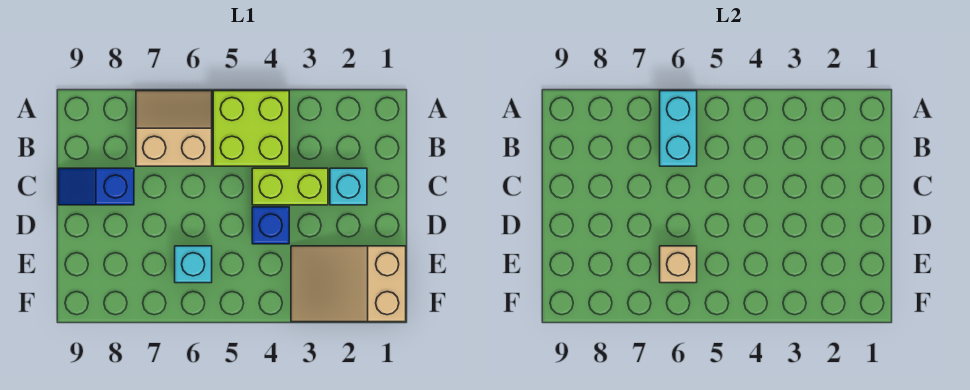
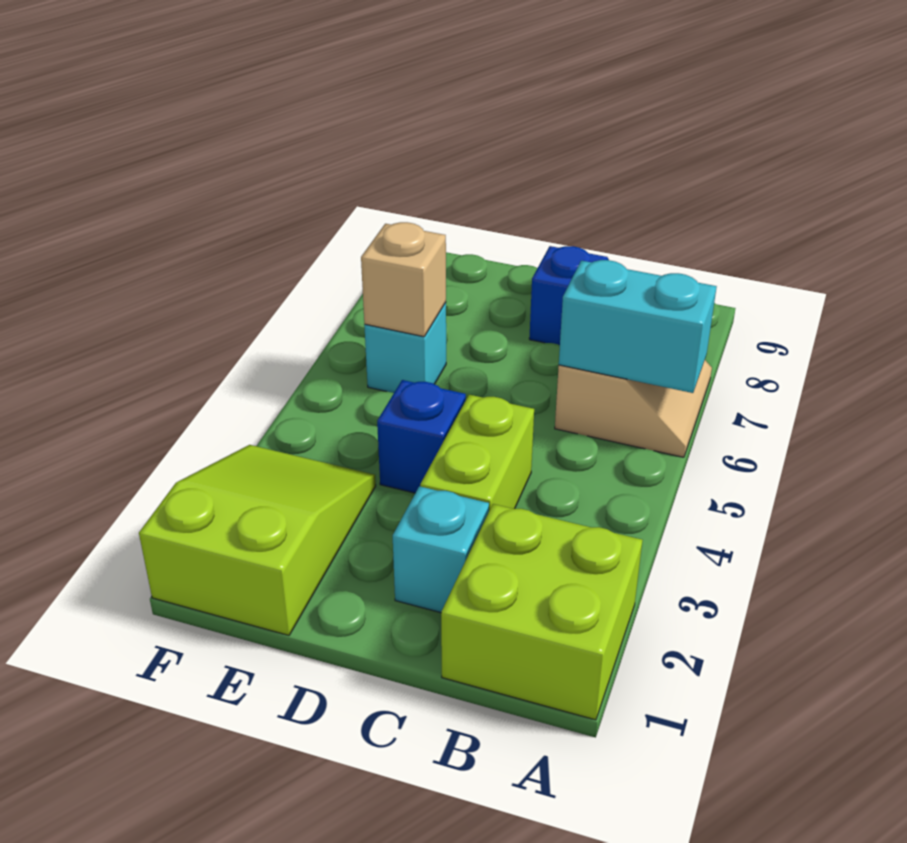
lime 2x2 brick [213,91,289,166] -> lime 2x2 brick moved to [441,504,643,720]
tan 2x3 slope [291,246,406,322] -> lime 2x3 slope [139,445,376,635]

